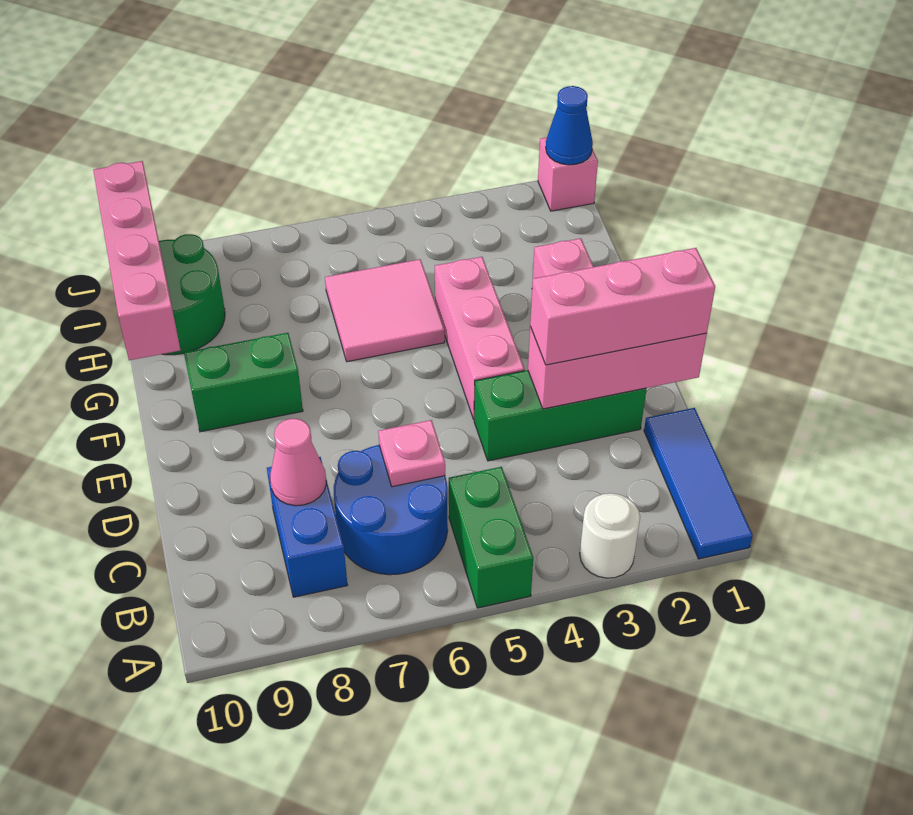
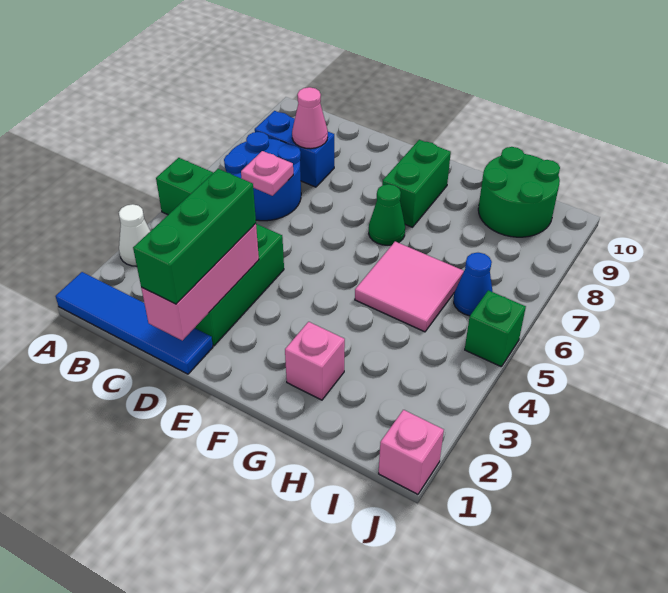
blue 1x3 tile [644,408,753,559] -> blue 1x4 tile [56,272,213,374]
white 1x1 round brick [580,493,640,578] -> white 1x1 cone [119,204,150,266]
pink 1x3 brick [530,248,715,365] -> green 1x3 brick [133,169,256,304]
pink 1x3 brick [435,257,525,419] -> none
none -> green 1x1 cone [369,184,405,245]
pink 1x4 brick [93,161,180,360] -> none
blue 1x1 cone [546,86,593,165] -> blue 1x1 cone moved to [454,253,493,316]
none -> green 1x1 brick [465,290,526,367]

